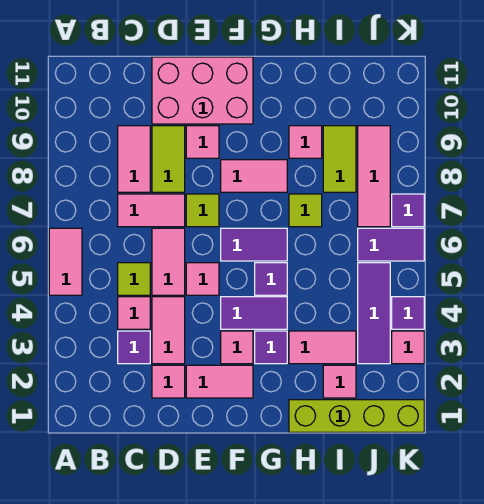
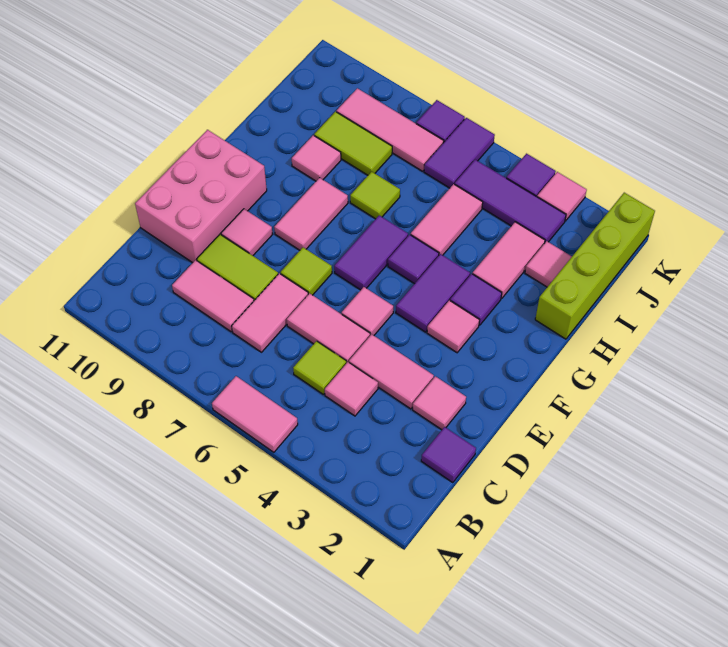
purple 1x1 tile [118,331,150,364] -> purple 1x1 tile moved to [421,427,476,483]
pink 1x2 tile [186,365,253,398] -> pink 1x2 tile moved to [411,184,483,255]

